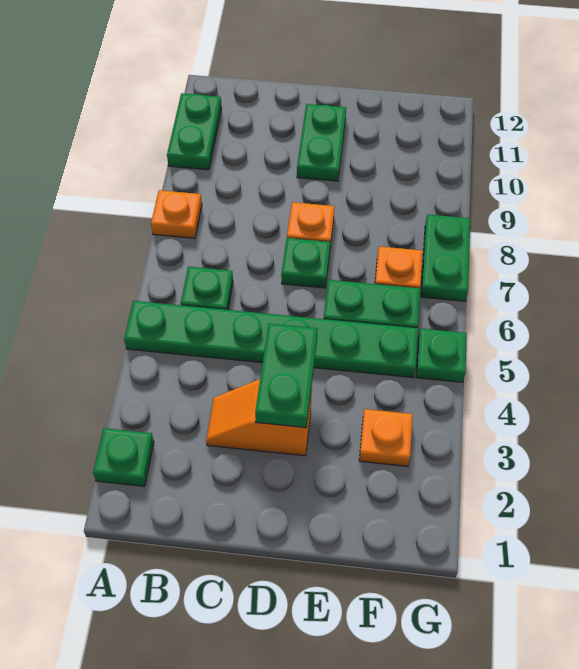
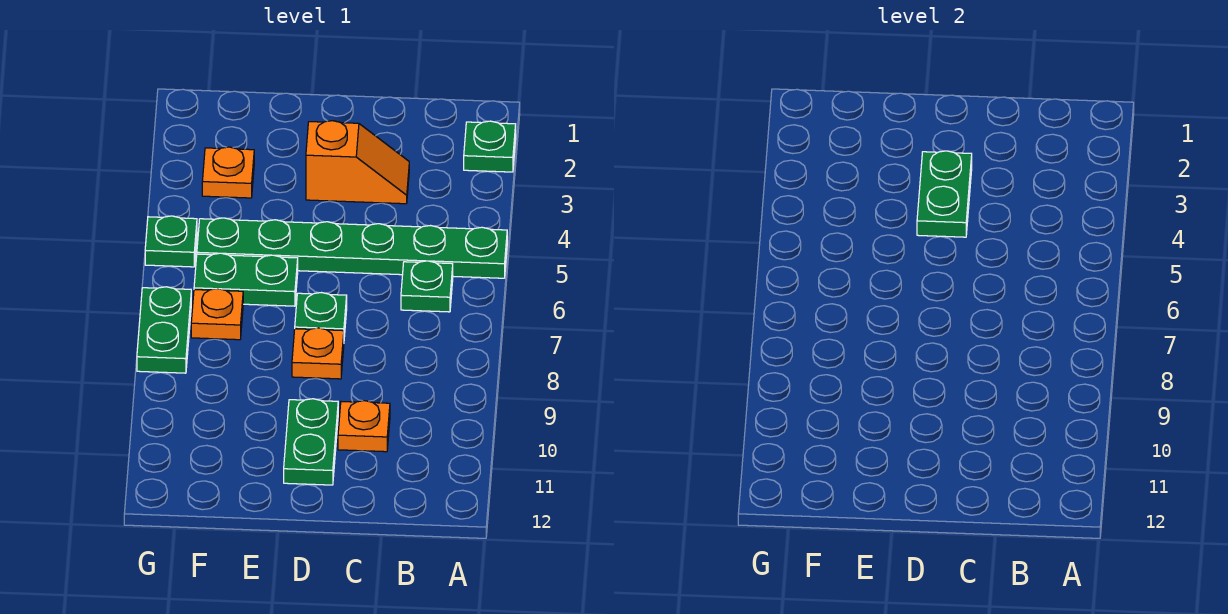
orange 1x1 plate [151,190,202,238] -> orange 1x1 plate moved to [338,401,390,452]
green 1x2 plate [167,93,222,170] -> none

